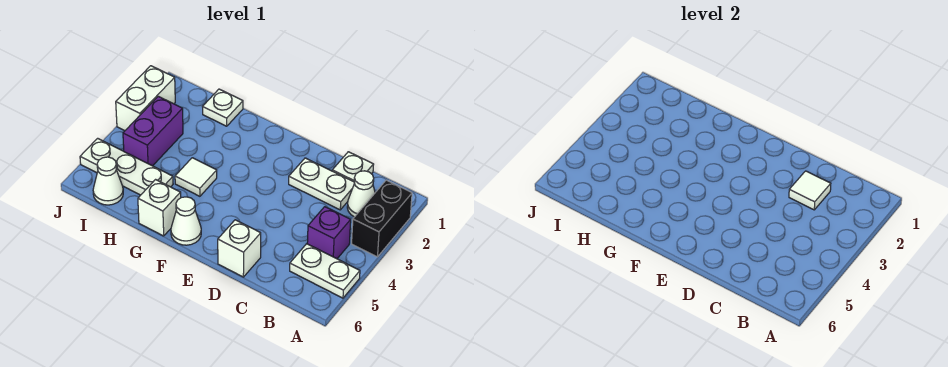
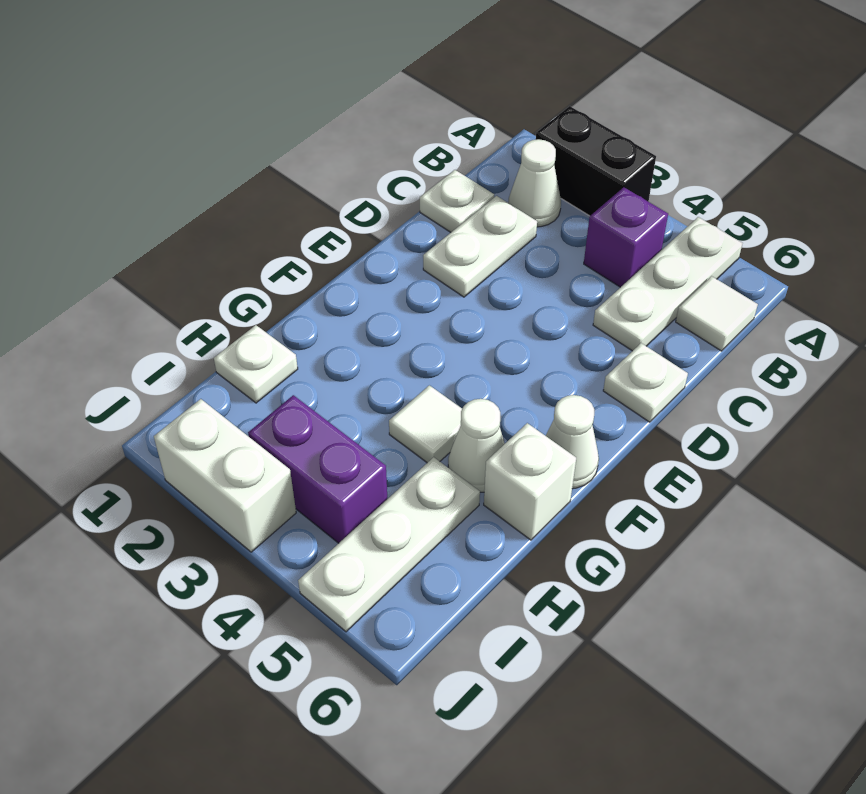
white 1x2 plate [290,244,360,298] -> white 1x3 plate [593,217,742,351]
white 1x1 tile [789,171,831,210] -> white 1x1 tile moved to [676,276,758,351]
white 1x1 brick [218,220,261,277] -> white 1x1 plate [603,343,688,422]
white 1x1 cone [93,157,123,205] -> white 1x1 cone moved to [448,399,505,492]

